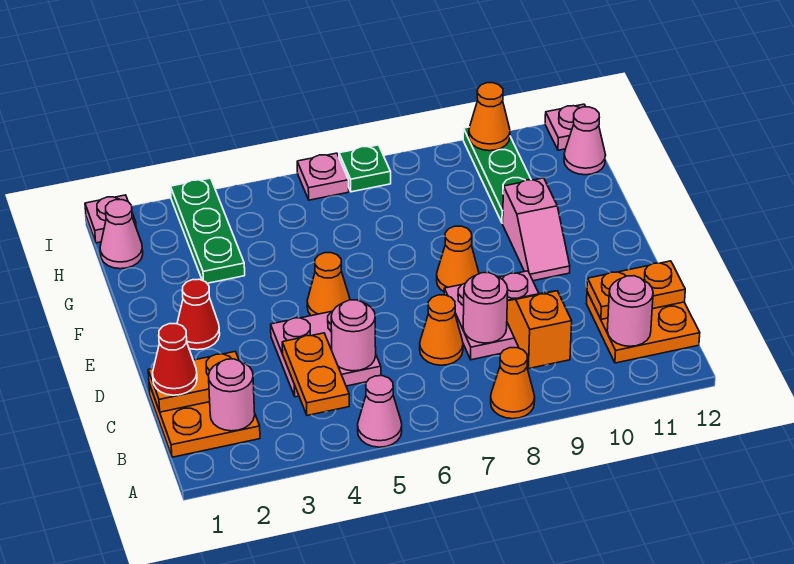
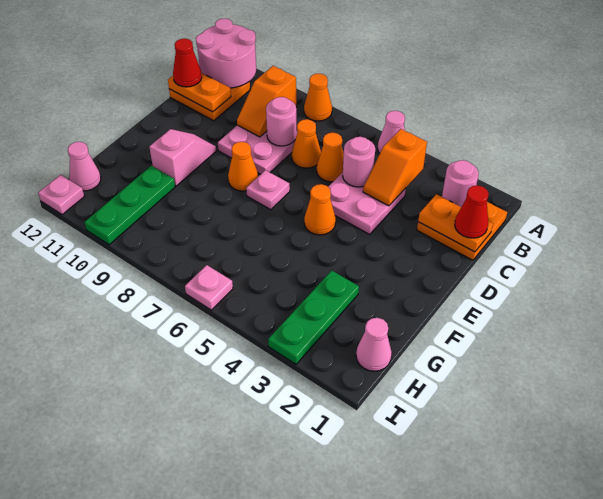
orange 1x2 plate [282,333,349,416] -> orange 1x2 slope [363,129,427,206]
pink 1x1 round brick [607,276,653,346] -> pink 2x2 round brick [196,19,256,88]
red 1x1 cone [177,279,220,350] -> red 1x1 cone moved to [173,39,202,87]
pink 1x1 plate [85,195,136,243] -> pink 1x1 plate moved to [246,170,290,210]
green 1x1 plate [339,145,391,192] -> none
orange 1x1 cone [469,83,510,151] -> orange 1x1 cone moved to [317,133,344,182]

